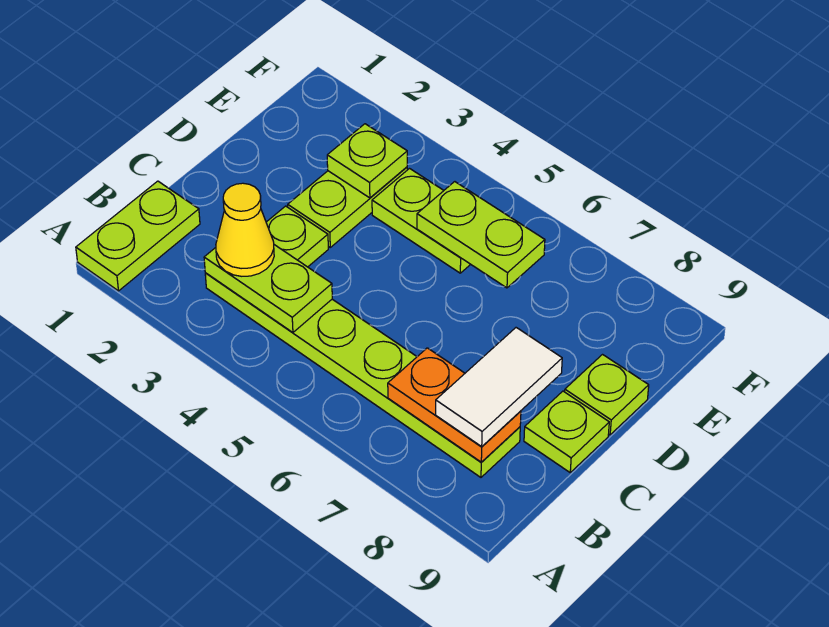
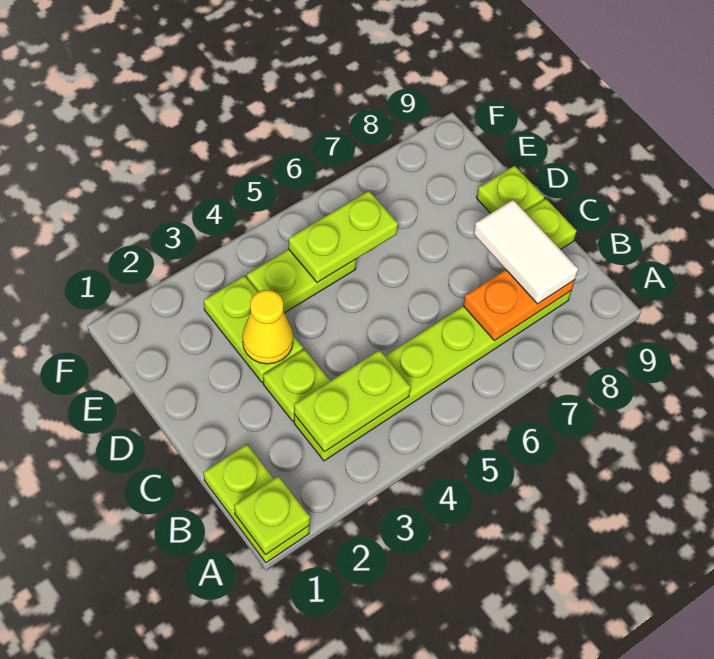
yellow 1x1 cone [216,183,274,276] -> yellow 1x1 cone moved to [242,290,293,364]
lime 1x1 plate [327,124,407,198] -> lime 1x1 plate moved to [234,476,310,555]

